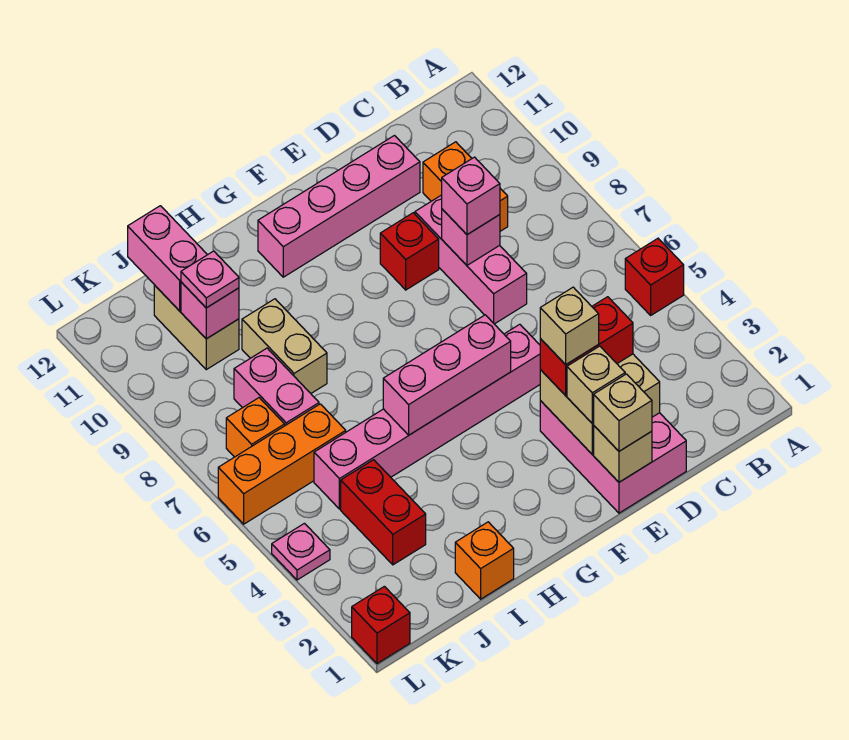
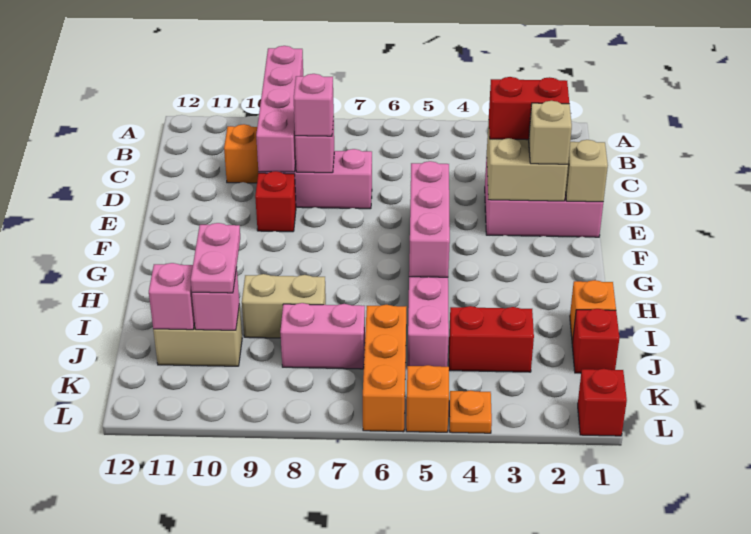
red 1x1 brick [625,239,684,315] -> red 1x1 brick moved to [572,309,619,373]
red 1x2 brick [540,297,633,396] -> red 1x2 brick turned to [489,77,569,140]
pink 1x4 brick [258,136,420,277] -> pink 1x4 brick moved to [256,46,303,172]
tan 1x1 brick [594,374,652,451] -> none
tan 1x1 brick [540,287,599,365] -> none
pink 1x1 plate [181,251,239,308] -> pink 1x2 plate [191,223,240,293]
pink 1x2 brick [128,206,207,311] -> pink 1x1 brick [149,263,195,330]
orange 1x1 brick [226,398,285,457] -> orange 1x1 brick moved to [406,365,449,432]
pink 1x1 plate [272,523,330,580] -> orange 1x1 plate [449,390,492,433]

